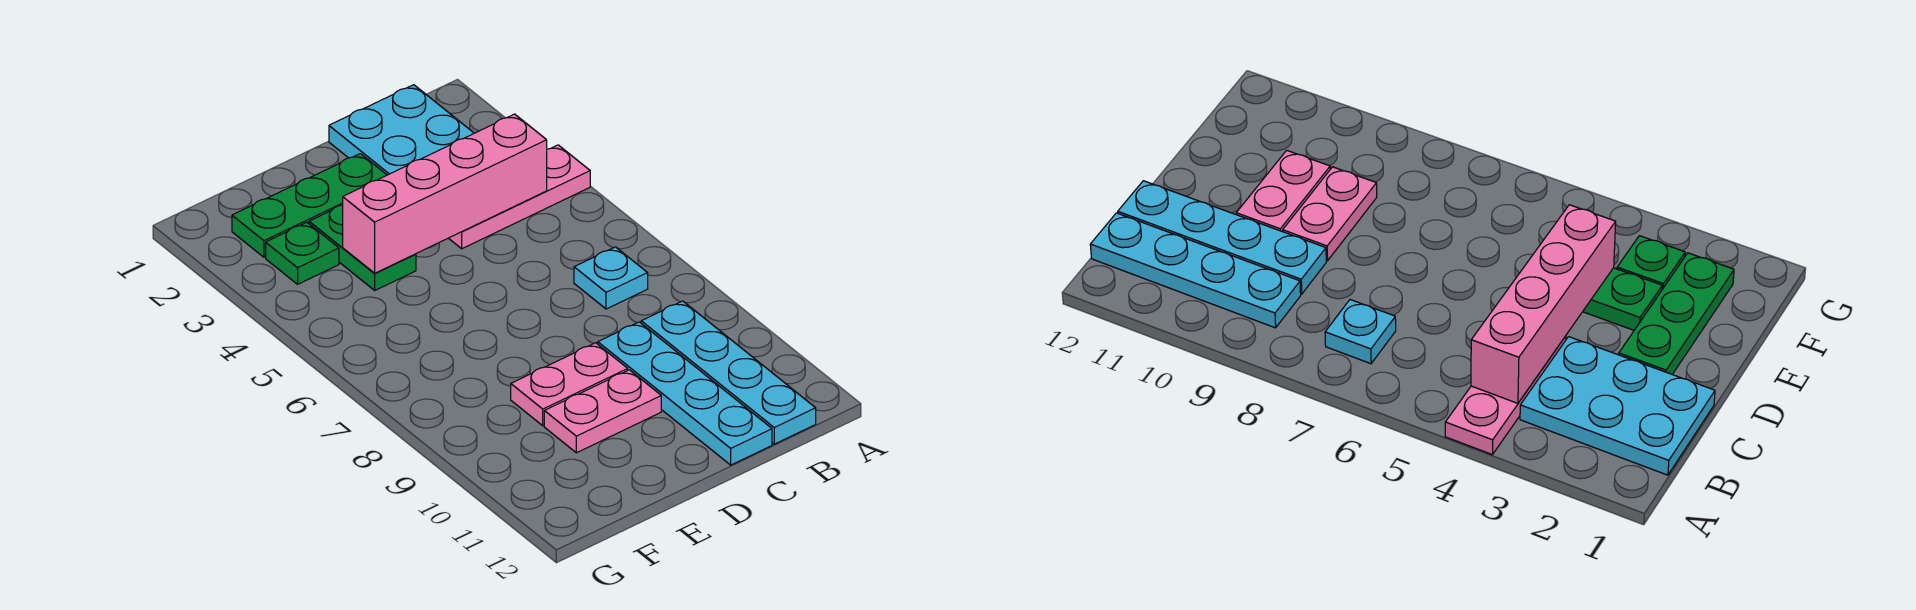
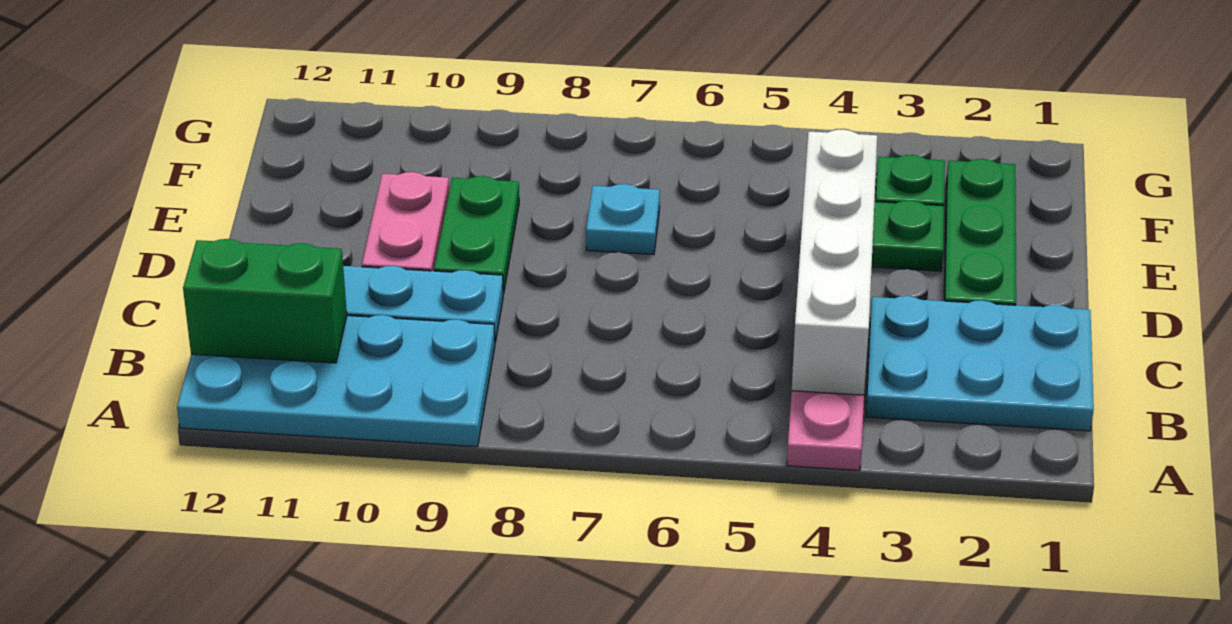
pink 1x4 brick [343,114,547,273] -> white 1x4 brick [792,129,877,395]
cyan 1x1 plate [574,247,648,309] -> cyan 1x1 plate moved to [586,184,660,255]
cyan 1x4 plate [641,301,816,444] -> cyan 2x4 plate [177,315,495,447]
none -> green 1x2 brick [183,239,347,363]
pink 1x2 plate [511,343,628,426] -> green 1x2 plate [434,176,519,294]

